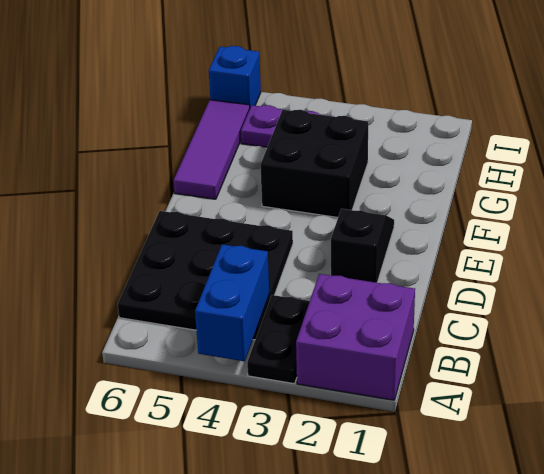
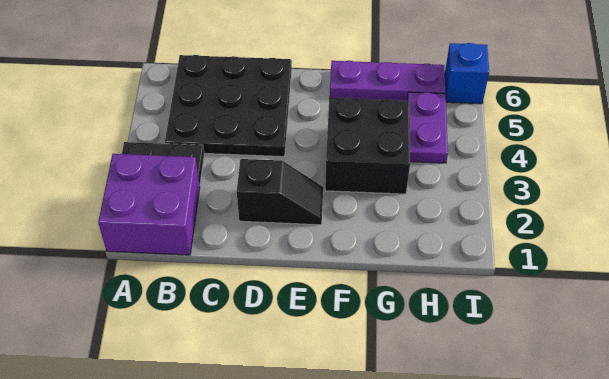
blue 1x2 brick [195,244,269,361] -> none
purple 1x3 tile [173,100,250,199] -> purple 1x3 plate [330,61,445,101]

